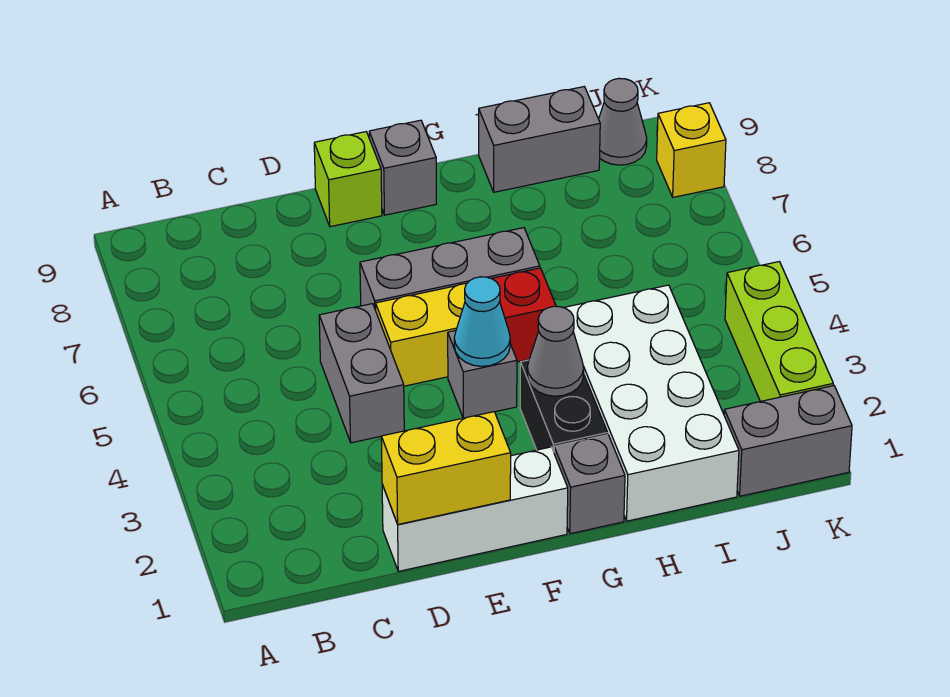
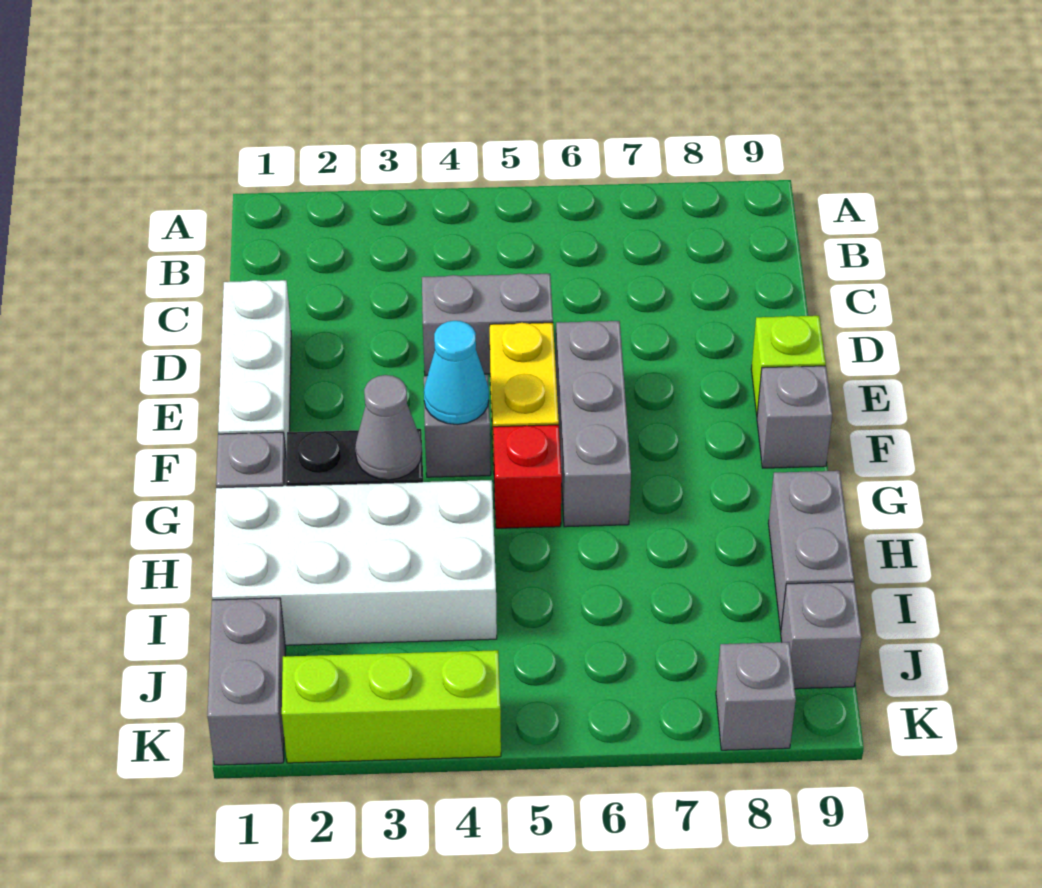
yellow 1x2 brick [381,412,511,524] -> none
grey 1x1 cone [599,78,647,165] -> grey 1x1 brick [781,582,862,689]
yellow 1x1 brick [657,103,726,197] -> grey 1x1 brick [716,642,796,750]

